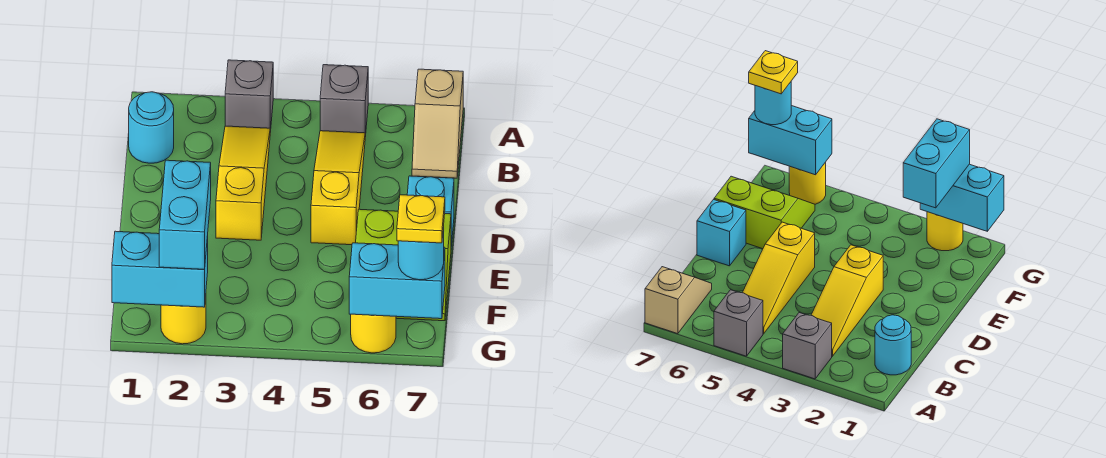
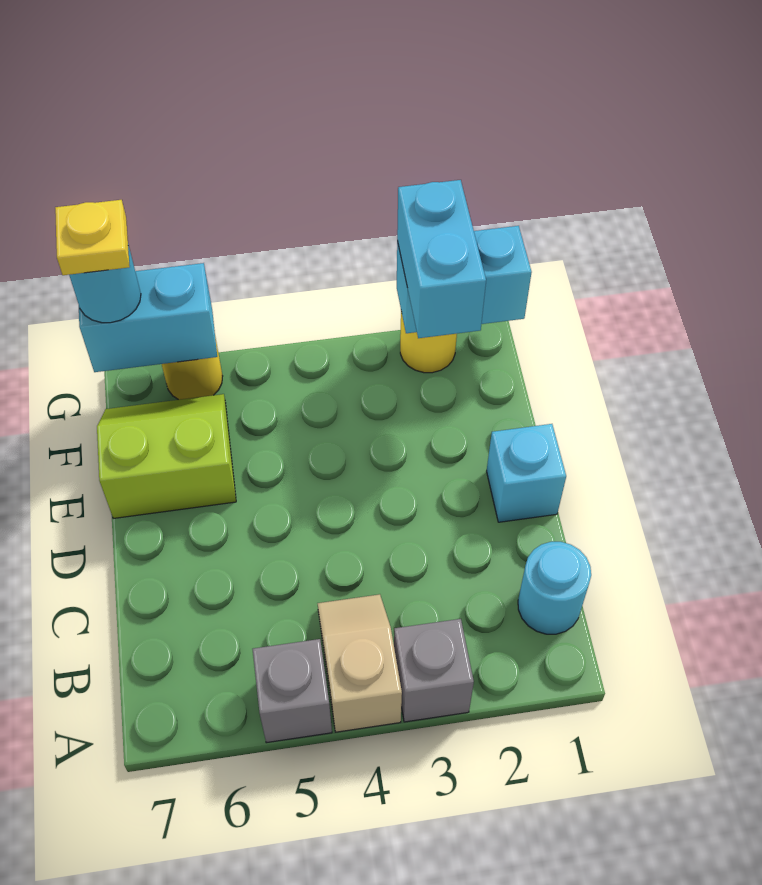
tan 1x2 slope [412,69,463,178] -> tan 1x2 slope moved to [318,594,402,732]
yellow 1x3 slope [216,126,270,240] -> none
yellow 1x3 slope [311,131,365,245] -> none
cyan 1x1 brick [407,176,454,246] -> cyan 1x1 brick moved to [487,424,566,522]

